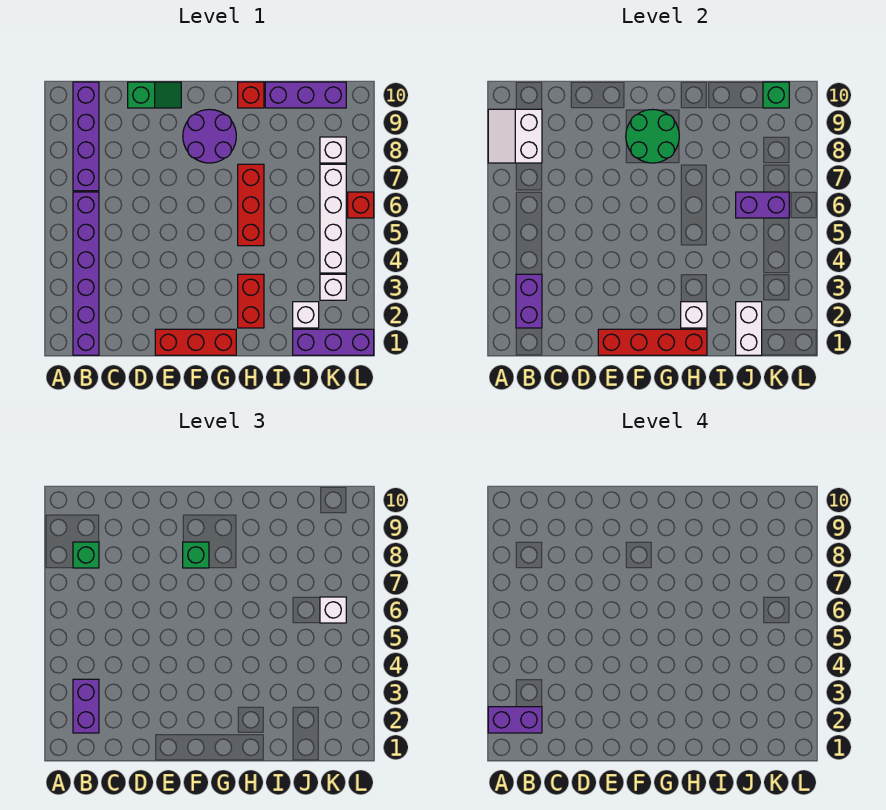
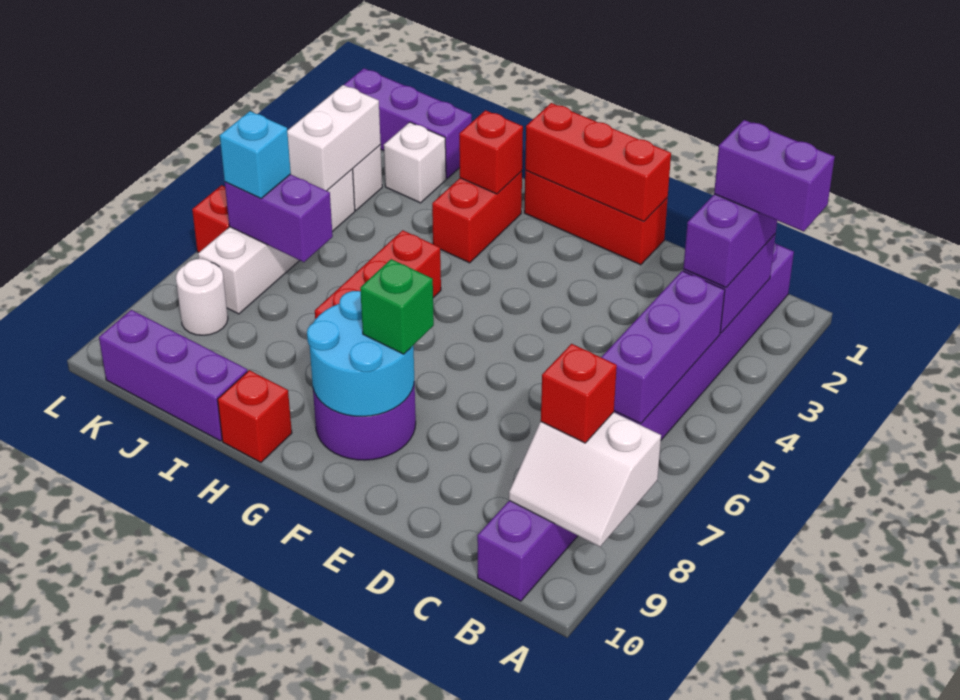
white 2x2 slope [488,109,542,163] -> white 2x2 slope turned to [509,412,661,547]
none -> purple 1x3 brick [601,271,725,424]
green 1x1 brick [73,542,99,568] -> red 1x1 brick [541,344,617,443]
green 1x2 slope [128,82,181,108] -> none
red 1x4 brick [598,329,707,355] -> red 1x3 brick [525,103,671,221]
green 2x2 round brick [626,109,679,163] -> cyan 2x2 round brick [307,291,414,416]
white 1x1 brick [681,302,707,328] -> red 1x1 brick [459,110,523,194]
white 1x2 brick [736,302,762,355] -> white 1x2 brick moved to [287,85,381,191]
white 1x1 brick [320,597,346,623] -> cyan 1x1 brick [220,111,291,199]
white 1x1 brick [320,137,346,163] -> white 1x1 round brick [176,259,228,335]
green 1x1 brick [763,82,789,108] -> none

